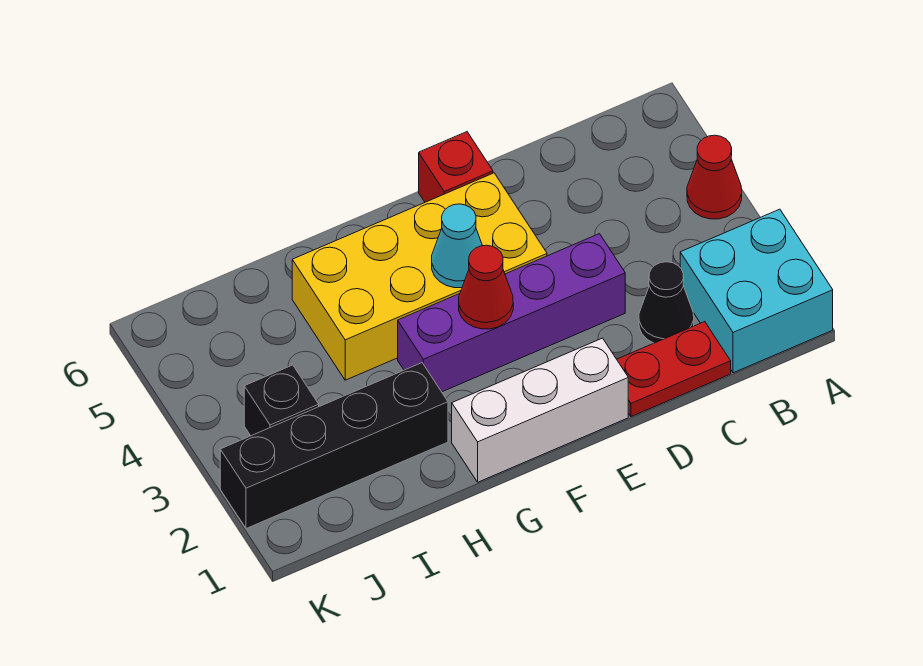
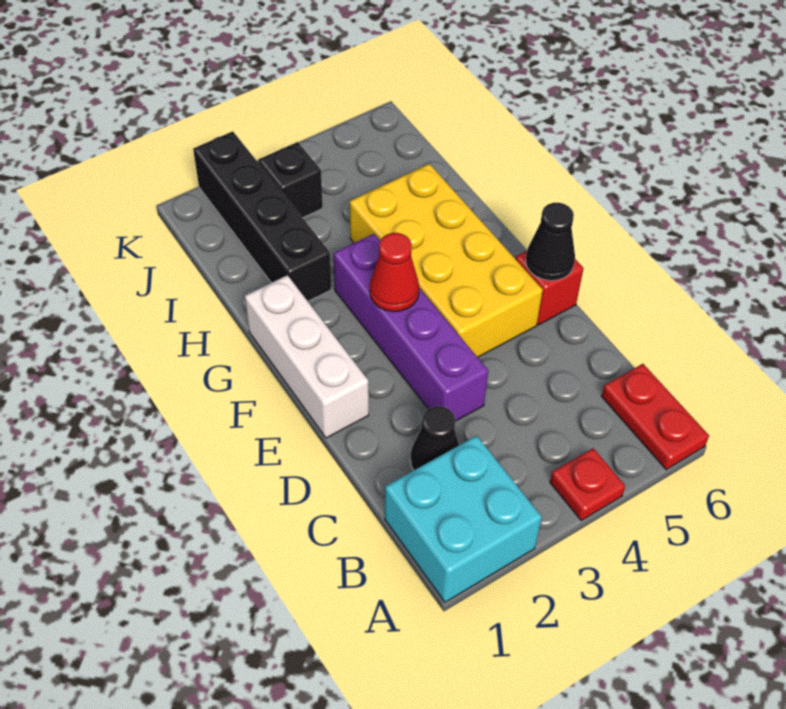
red 1x1 cone [687,135,742,219] -> red 1x1 plate [550,448,625,520]
red 1x2 plate [617,322,731,417] -> red 1x2 plate moved to [602,364,709,470]
none -> black 1x1 cone [526,203,575,281]
cyan 1x1 cone [432,204,482,288] -> none

